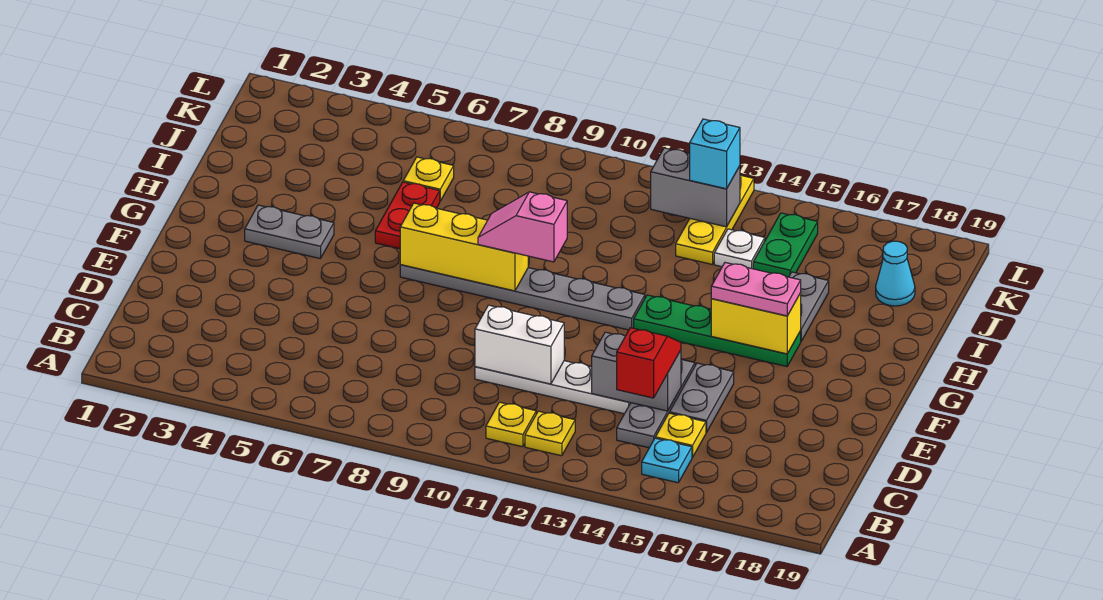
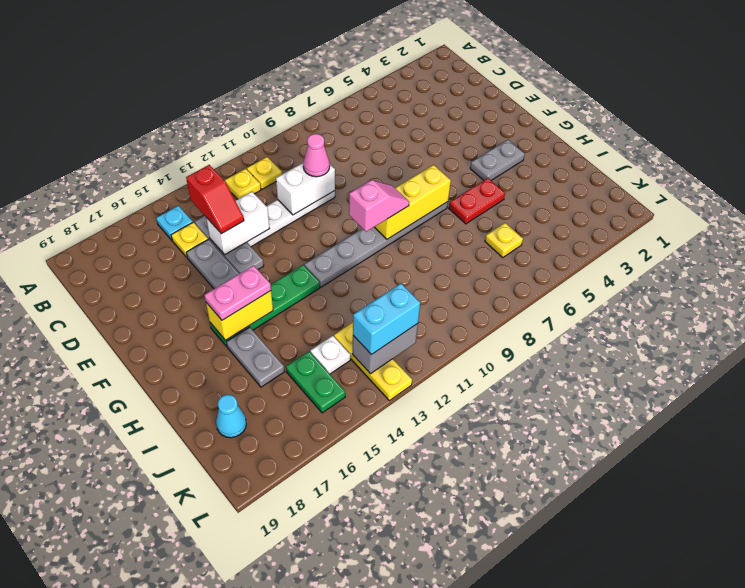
none -> pink 1x1 cone [303,134,330,177]
grey 1x2 brick [592,332,681,411] -> white 1x2 brick [206,192,270,255]
red 1x2 plate [375,182,440,249] -> red 1x2 plate turned to [449,178,505,224]
cyan 1x1 brick [690,119,740,189] -> cyan 1x2 brick [353,283,420,355]

